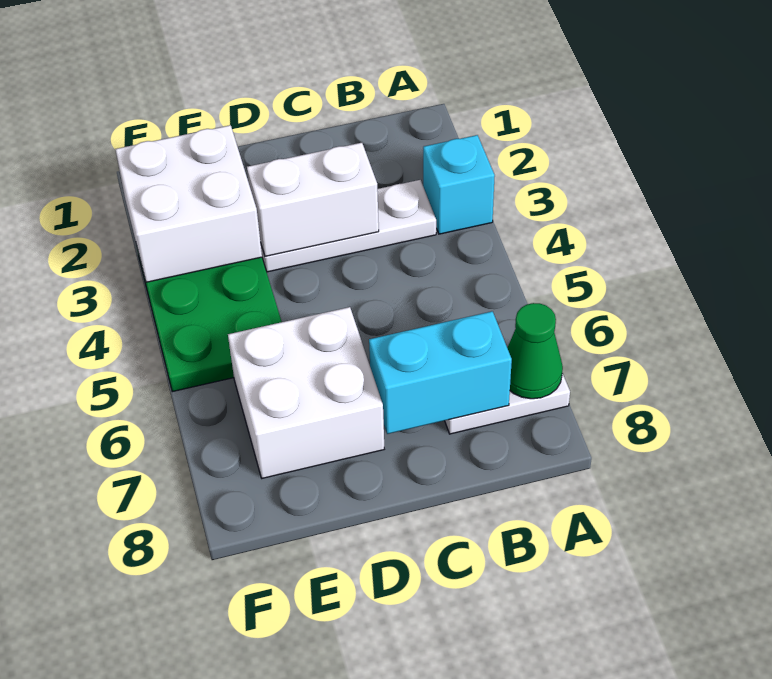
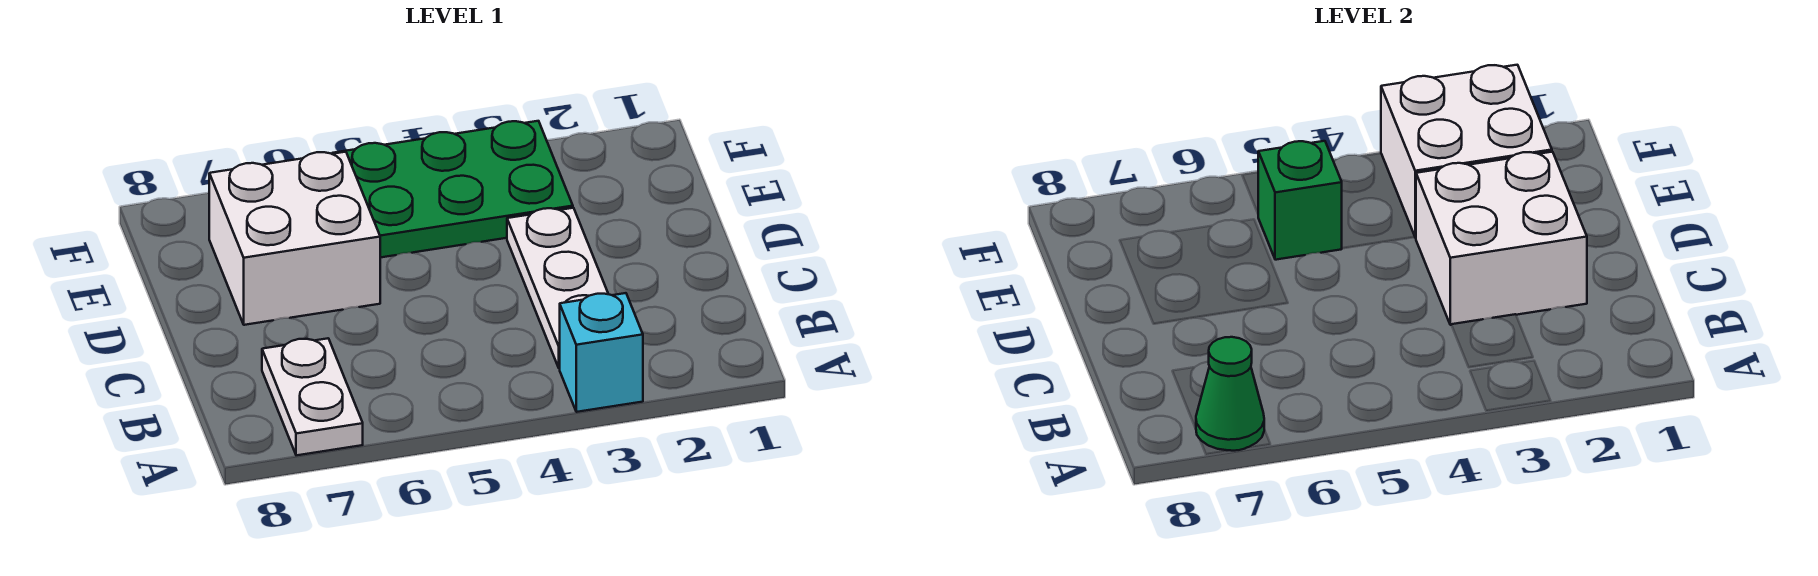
cyan 1x2 brick [369,311,512,434] -> none
white 1x2 brick [247,143,379,256] -> white 2x2 brick [1416,152,1587,325]
none -> green 1x1 brick [1258,141,1342,260]

